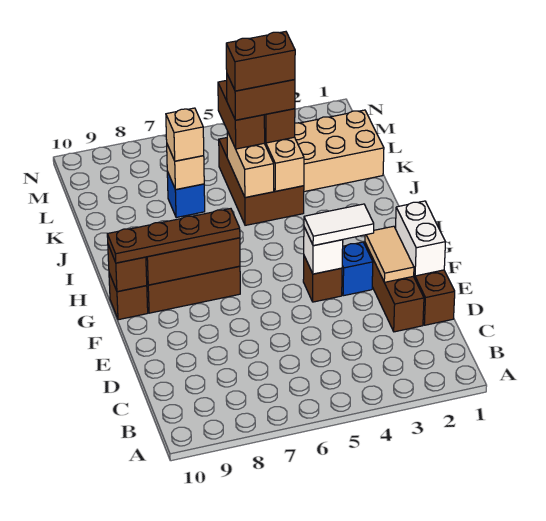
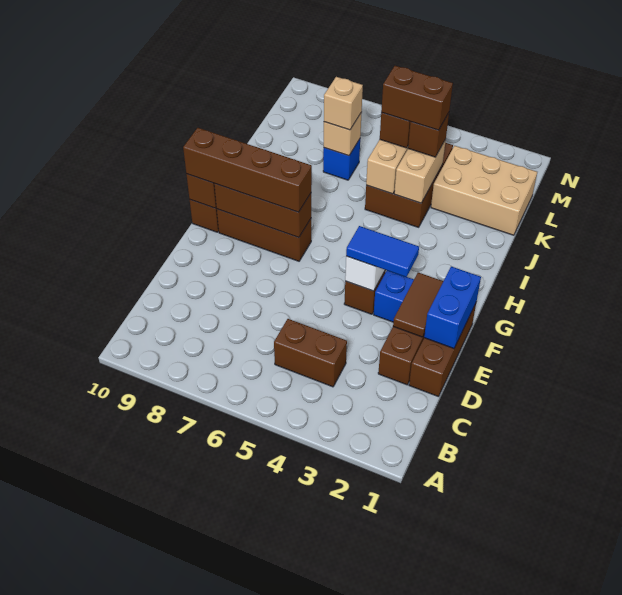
white 1x2 brick [396,201,446,276] -> blue 1x2 brick [424,267,481,348]
tan 1x2 tile [365,226,414,282] -> brown 1x2 tile [393,273,443,337]
white 1x2 tile [304,204,374,246] -> blue 1x2 tile [346,226,419,277]
brown 1x4 plate [107,209,240,263] -> brown 1x4 brick [183,128,312,212]
brown 1x2 brick [226,32,295,91] -> brown 1x2 brick moved to [274,319,347,387]

